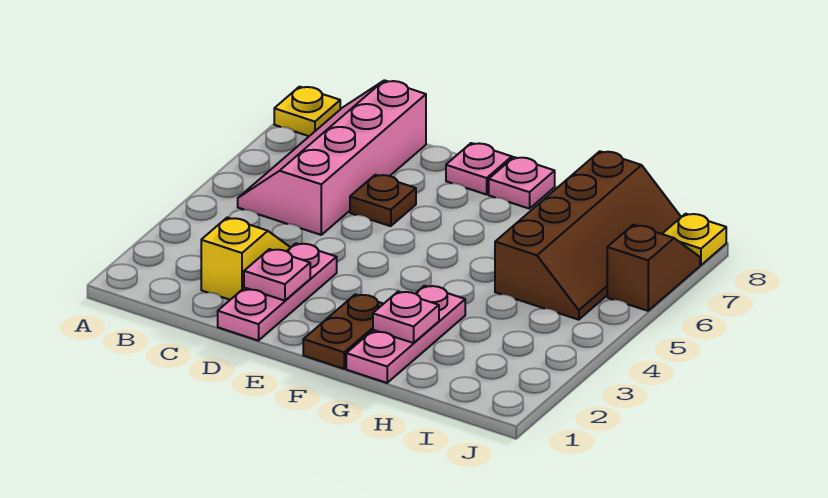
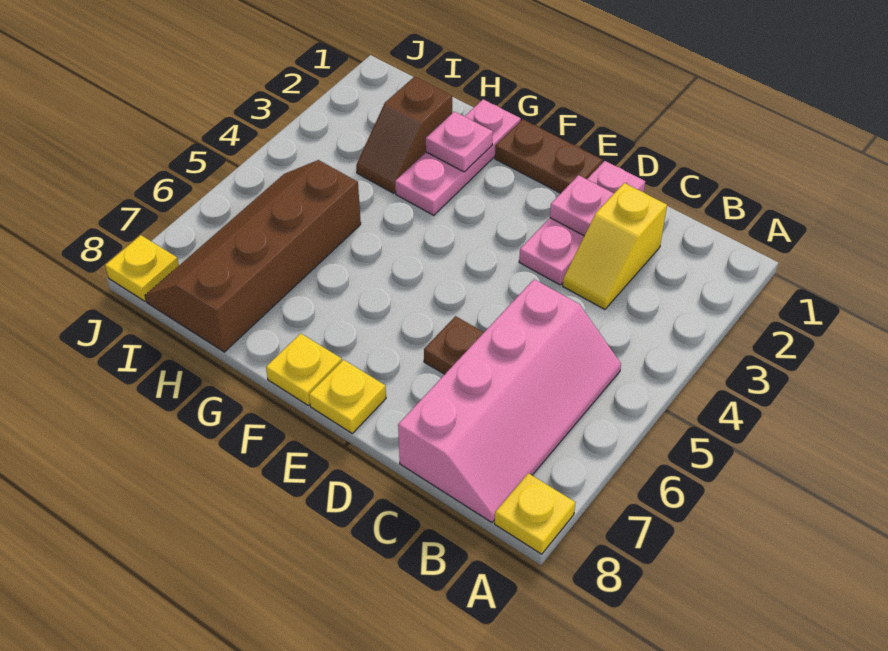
pink 1x1 plate [446,143,512,195] -> yellow 1x1 plate [309,360,386,433]
brown 1x2 plate [303,294,383,369] -> brown 1x2 plate turned to [495,119,603,193]
pink 1x1 plate [489,157,555,209] -> yellow 1x1 plate [266,333,342,405]
brown 1x2 slope [607,225,700,311] -> brown 1x2 slope moved to [356,77,452,193]

